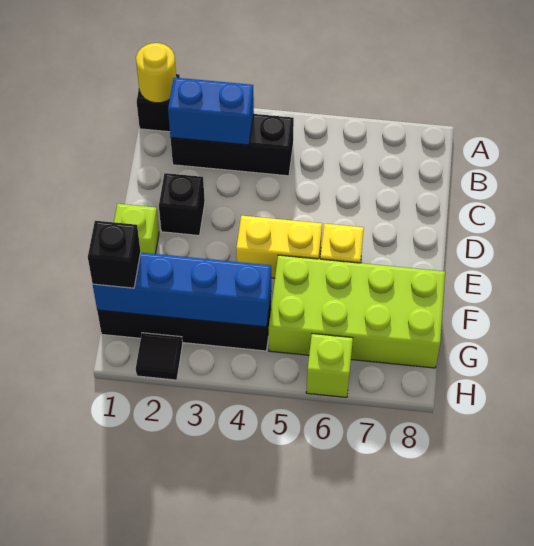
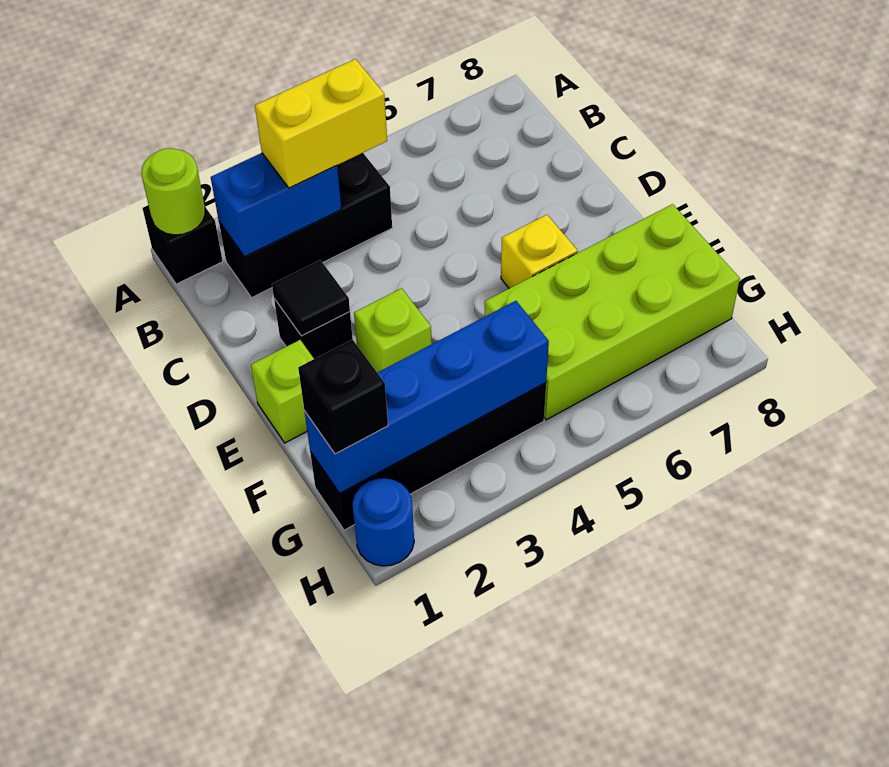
yellow 1x1 round brick [136,43,176,103] -> lime 1x1 round brick [142,148,205,235]
yellow 1x2 brick [236,216,322,278] -> yellow 1x2 brick moved to [255,59,387,188]
none -> blue 1x1 round brick [353,478,414,566]
black 1x1 tile [136,333,183,380] -> black 1x1 tile moved to [272,260,350,336]
lime 1x1 brick [306,334,353,397] -> lime 1x1 brick moved to [354,288,432,373]

